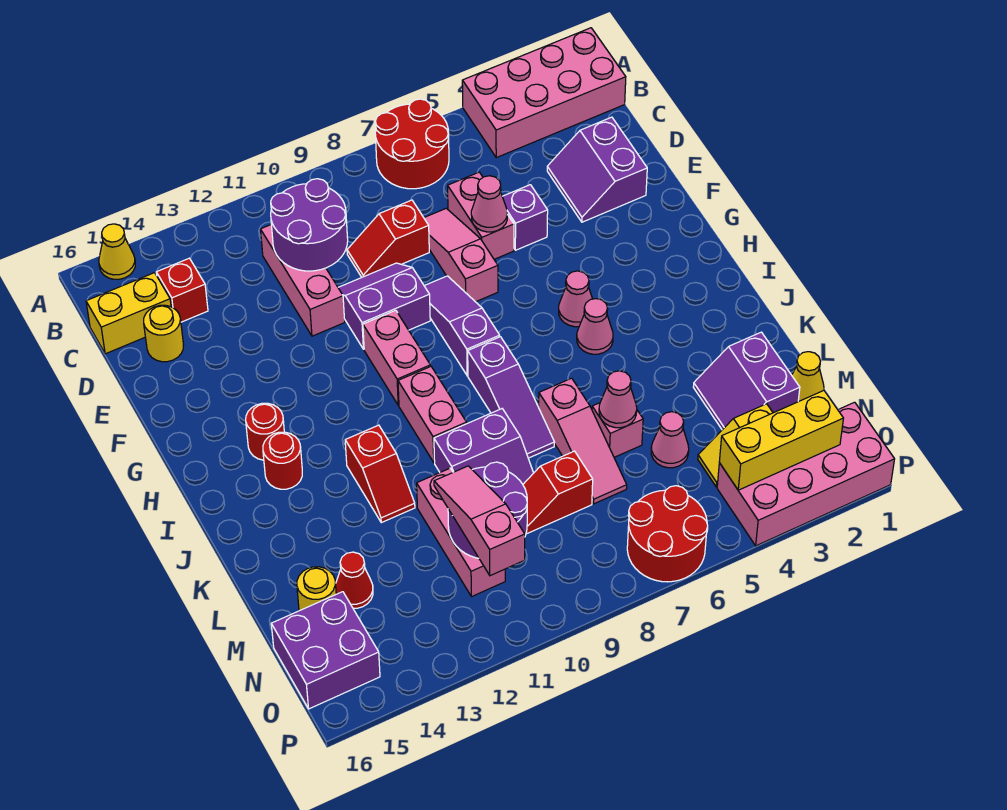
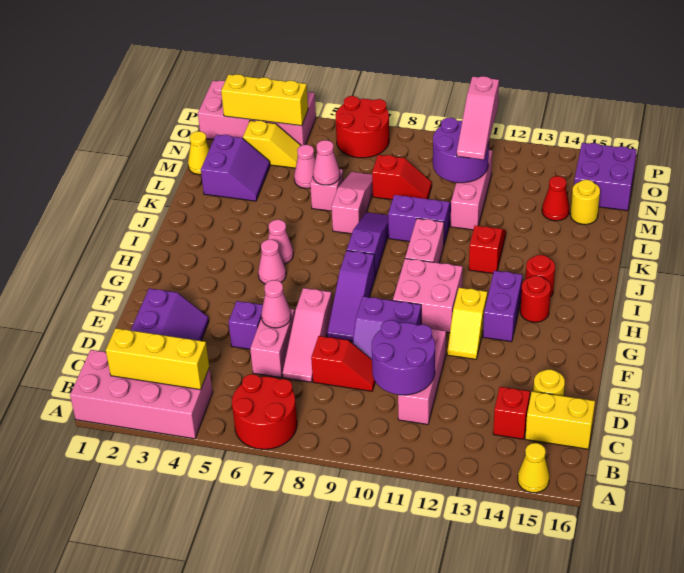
none -> yellow 1x3 brick [106,328,209,390]
none -> yellow 1x2 slope [447,288,487,359]
pink 1x2 brick [363,310,430,405] -> pink 2x2 brick [393,259,463,333]
none -> purple 1x2 brick [483,271,523,342]

